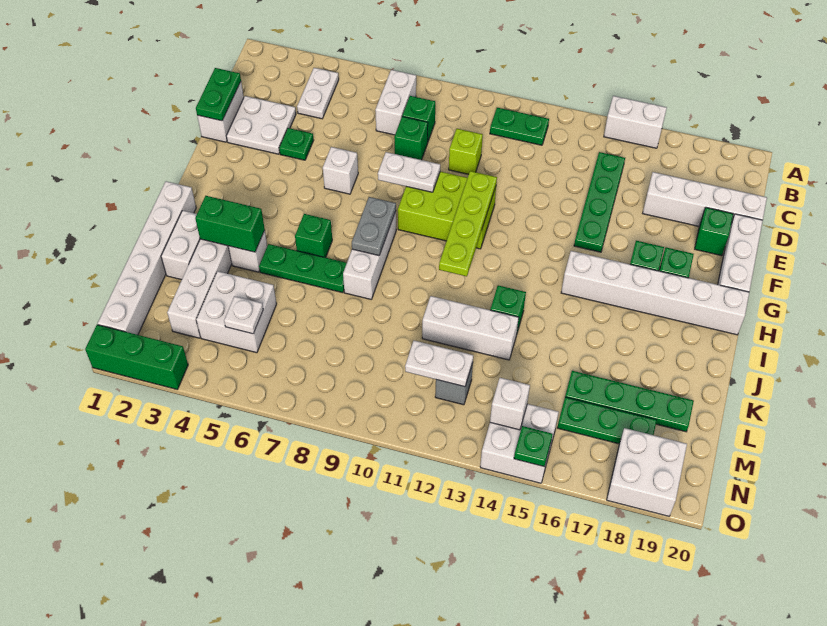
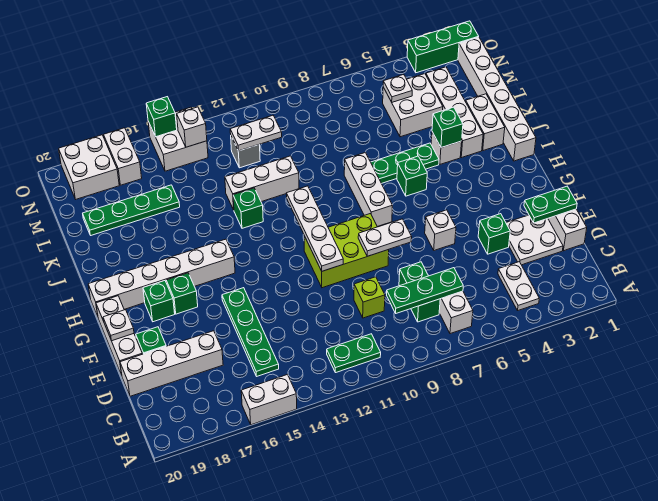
green 1x2 plate [196,68,241,121] -> green 1x2 plate turned to [524,186,577,223]
green 1x1 plate [279,128,314,160] -> green 1x1 brick [478,214,510,254]
lime 1x4 plate [439,171,497,276] -> white 1x4 plate [286,186,343,271]
none -> white 1x1 plate [103,310,134,341]
grey 1x2 plate [352,197,396,256] -> none
green 1x2 brick [195,196,265,252] -> green 1x1 brick [432,107,463,148]
green 1x3 plate [557,397,657,444] -> green 1x3 plate moved to [387,268,463,313]
none -> white 1x2 brick [104,128,142,185]
green 1x1 plate [514,426,553,467] -> green 1x1 brick [146,97,177,137]

